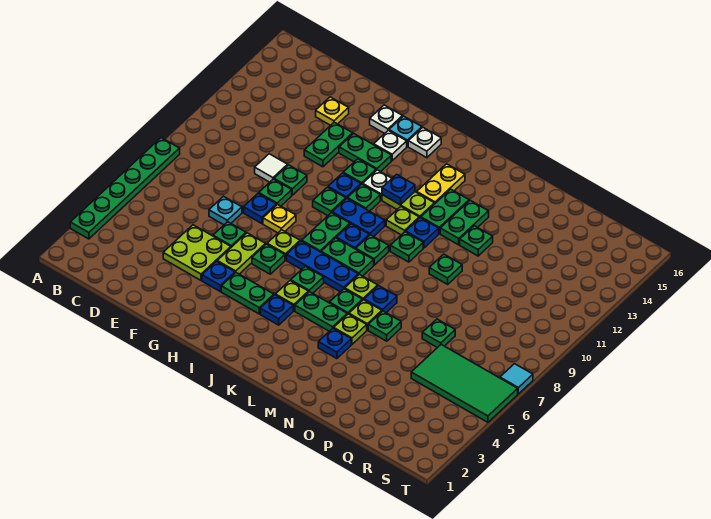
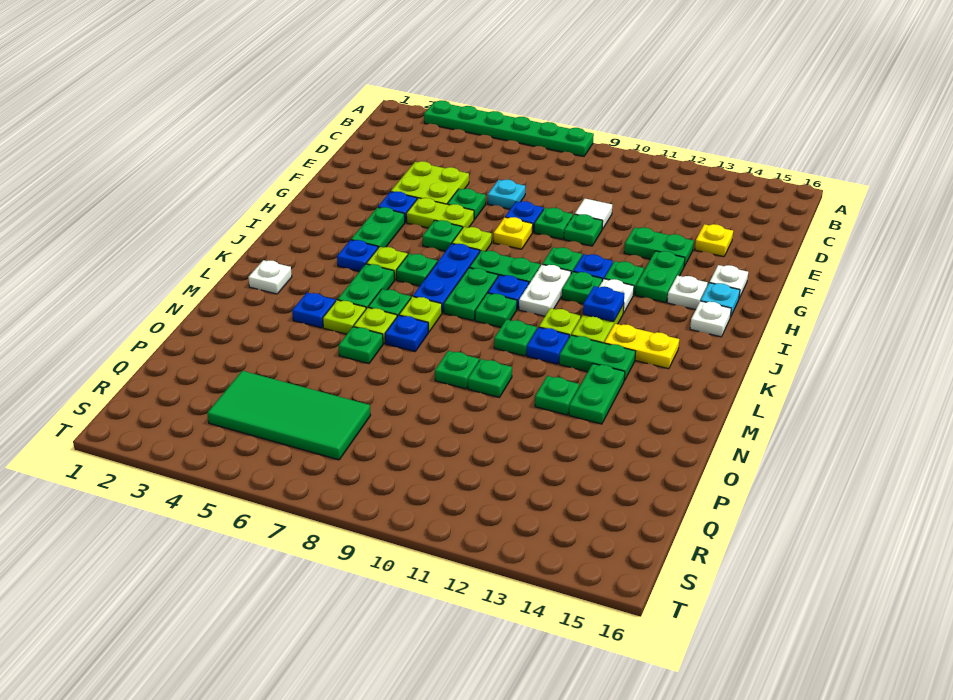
blue 1x2 plate [332,198,385,237] -> white 1x2 plate [519,265,571,316]
none -> white 1x1 plate [248,260,292,294]
green 1x2 plate [440,200,489,245] -> green 1x2 plate turned to [569,364,625,424]
green 1x1 plate [422,319,455,348] -> green 1x1 plate moved to [435,351,479,389]
green 2x4 tile [411,345,518,422] -> green 2x4 tile turned to [207,371,370,460]
cyan 1x1 tile [500,364,533,394] -> none

